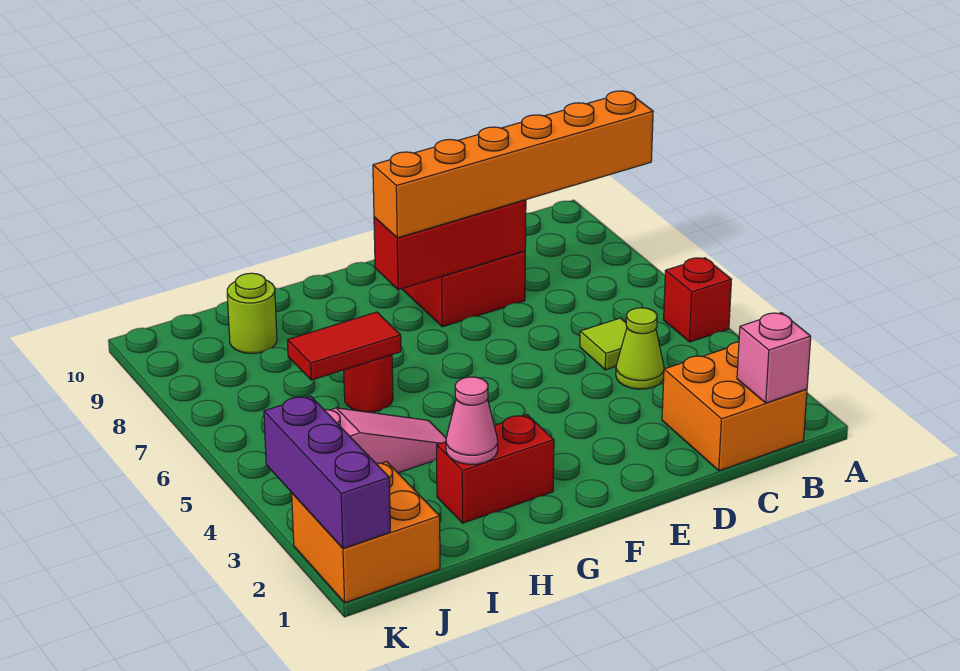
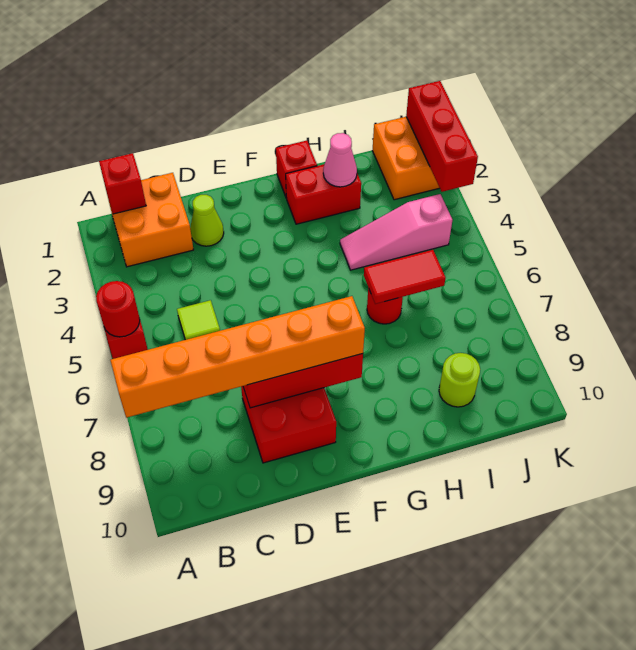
none -> red 1x1 round brick [96,281,140,337]
pink 1x1 brick [737,313,811,403] -> red 1x1 brick [99,153,146,214]
lime 1x1 cone [616,308,664,389] -> lime 1x1 cone moved to [190,195,224,246]
none -> red 1x1 brick [276,141,317,197]
purple 1x3 brick [264,396,390,548] -> red 1x3 brick [406,81,478,192]

